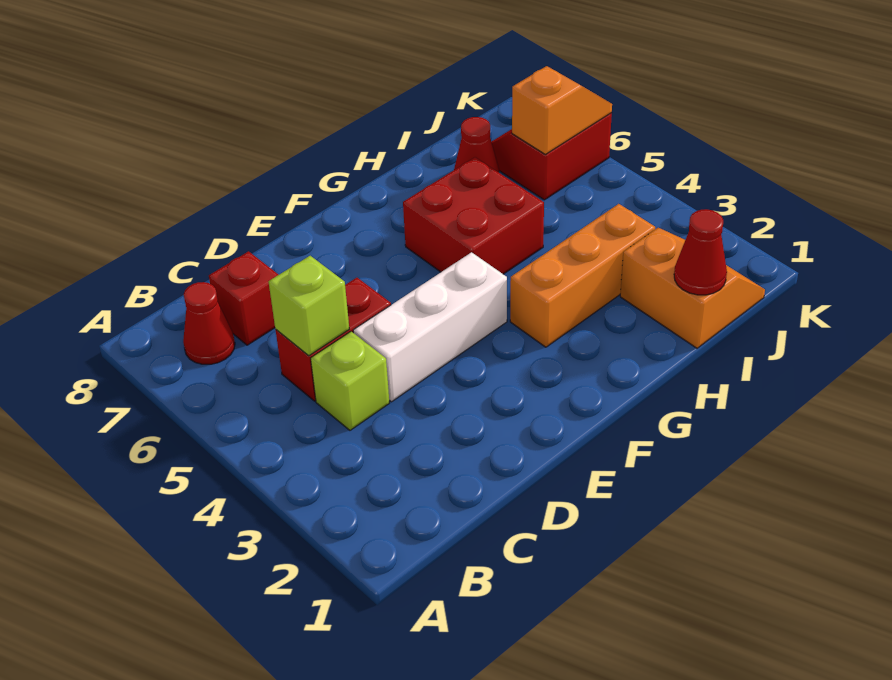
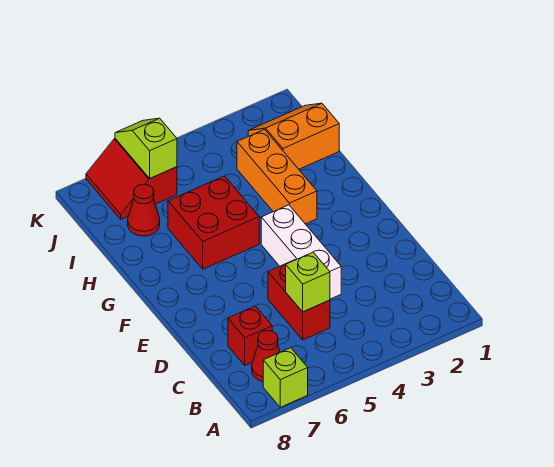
lime 1x1 brick [311,331,389,430] -> lime 1x1 brick moved to [263,348,308,407]
red 1x1 cone [674,209,727,295] -> none
orange 1x2 slope [512,66,612,154] -> lime 1x2 slope [115,118,177,178]

